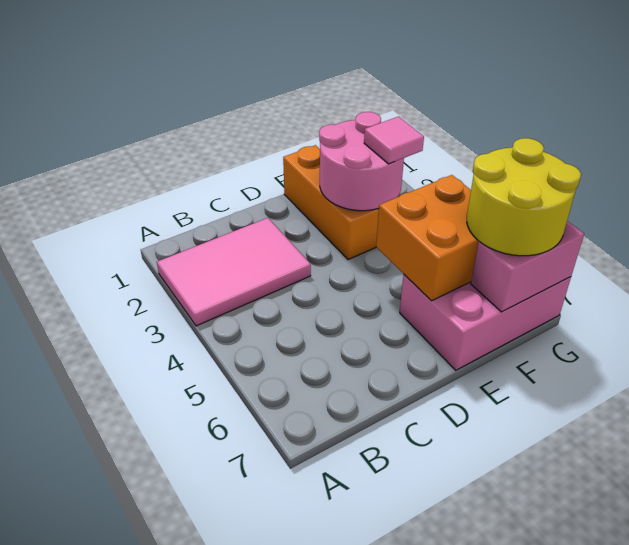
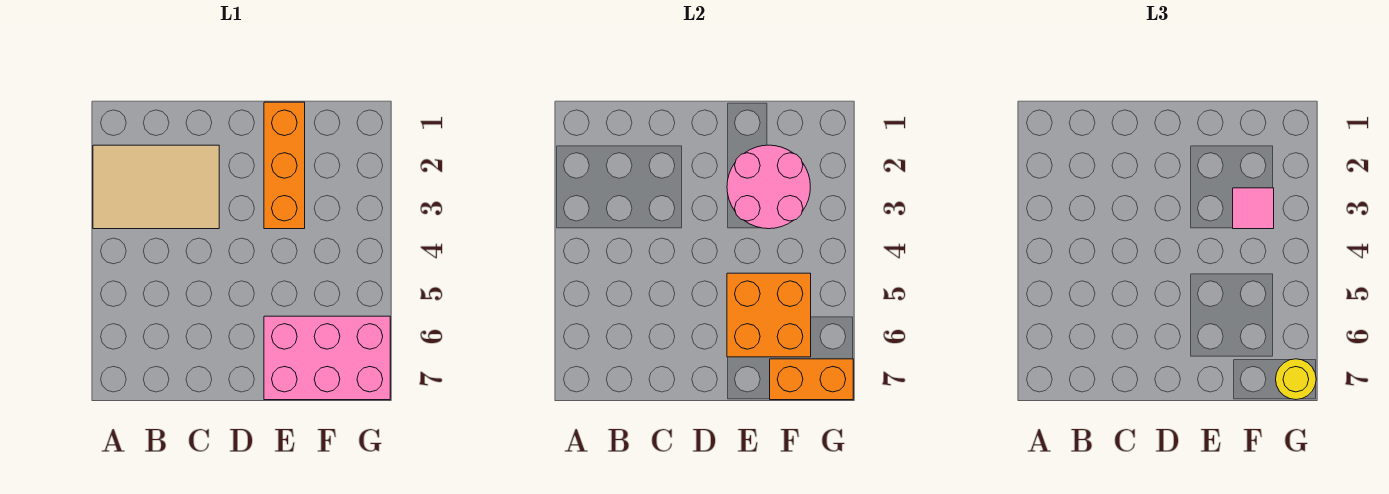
pink 2x3 tile [157,218,311,326] -> tan 2x3 tile [93,145,219,229]
yellow 2x2 round brick [467,138,581,256] -> yellow 1x1 round brick [1276,359,1316,400]
pink 1x2 brick [471,221,584,312] -> orange 1x2 brick [770,359,853,400]

